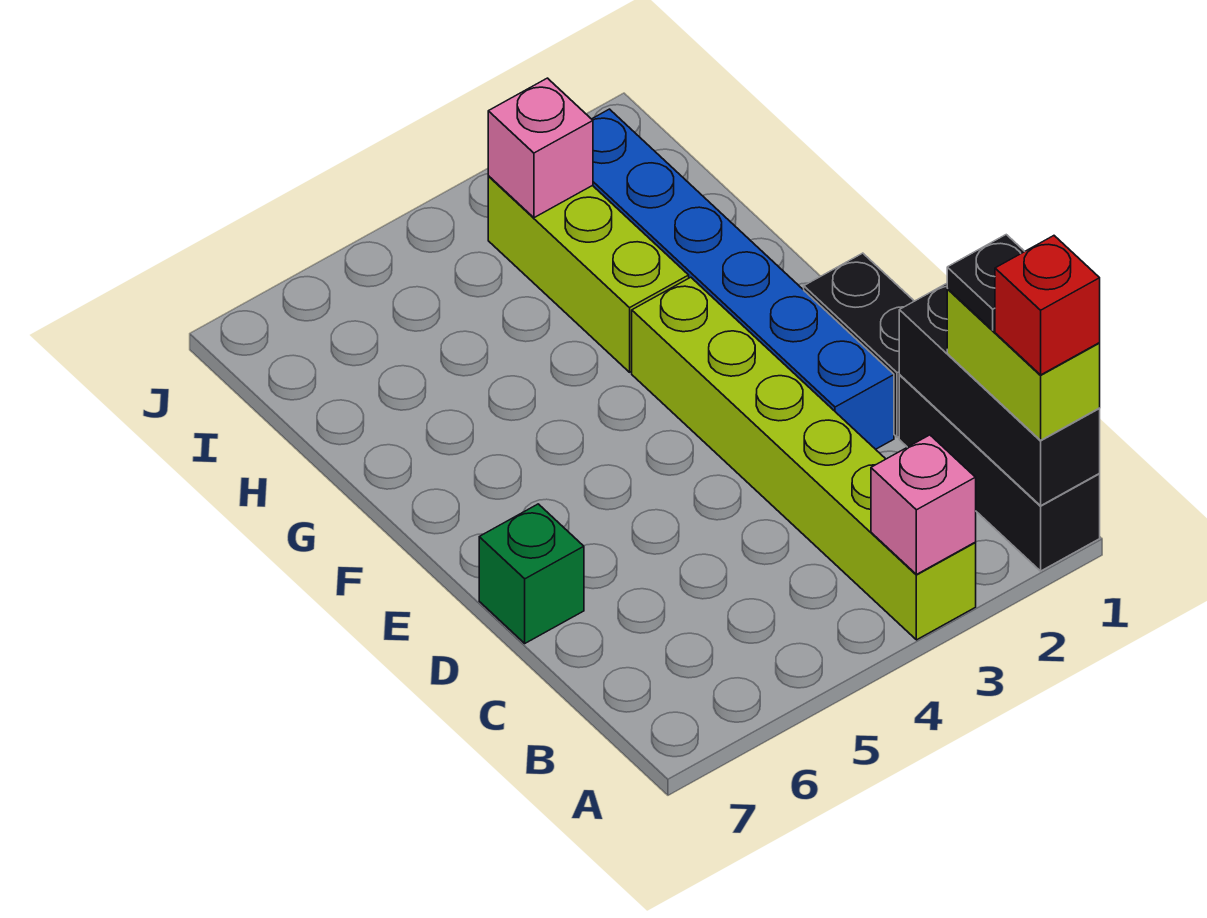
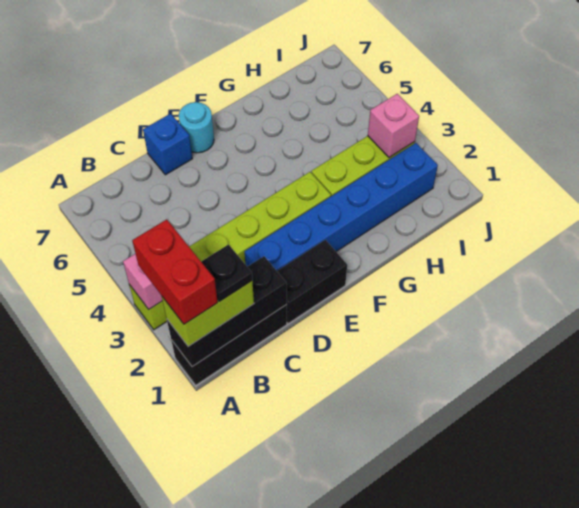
red 1x1 brick [995,236,1100,375] -> red 1x2 brick [132,219,218,324]
green 1x1 brick [479,504,584,643] -> blue 1x1 brick [143,113,192,175]
none -> cyan 1x1 round brick [179,102,214,153]

